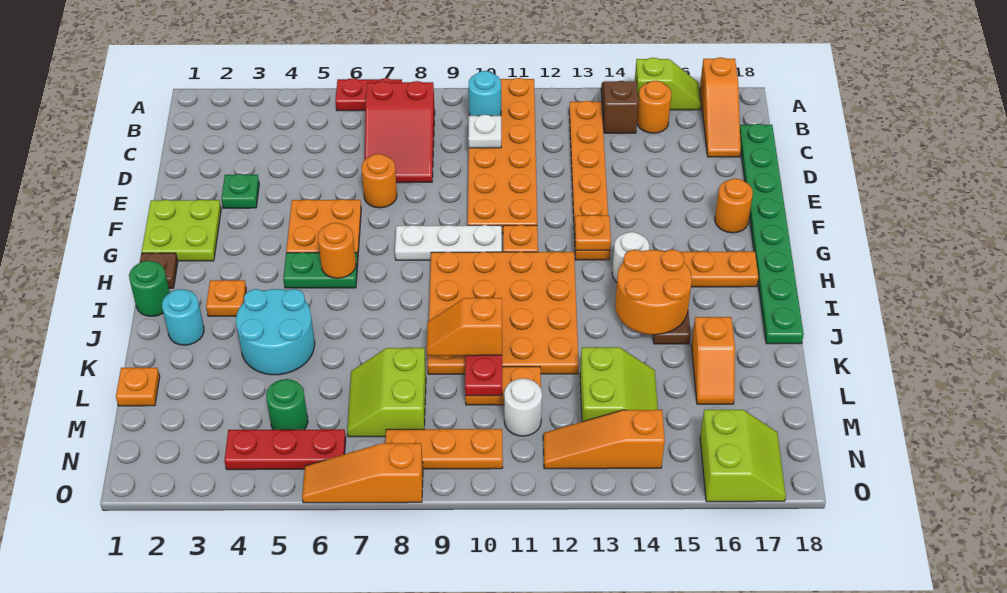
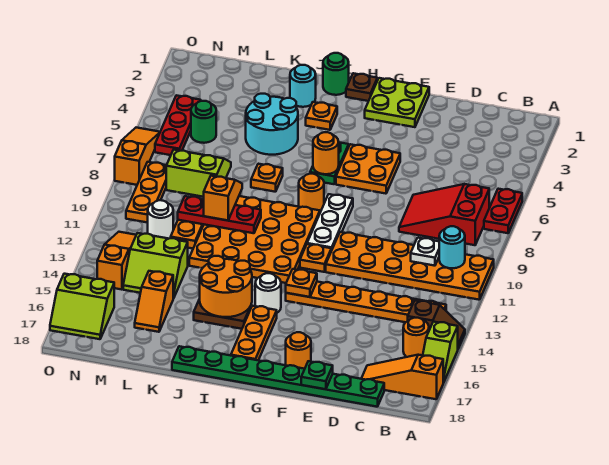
green 1x1 plate [221,174,259,208] -> green 1x1 plate moved to [301,361,333,389]
orange 1x1 round brick [361,154,397,208] -> orange 1x1 round brick moved to [299,174,324,212]
orange 1x2 slope [691,317,735,404] -> orange 1x2 slope turned to [135,271,173,332]
orange 1x1 plate [116,368,160,406] -> orange 1x1 plate moved to [251,164,283,192]

